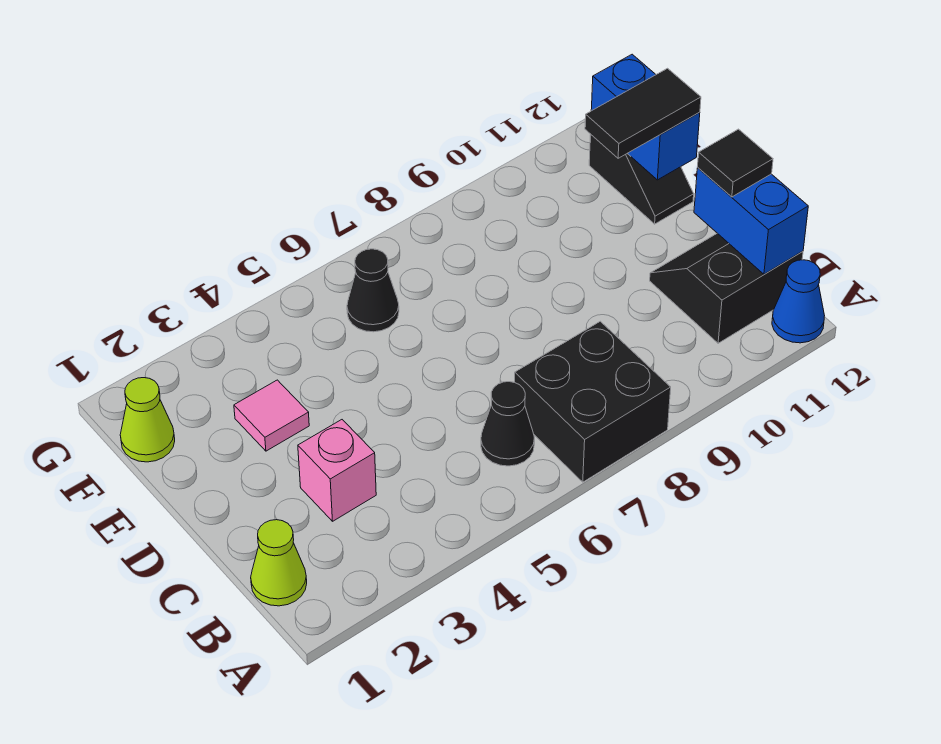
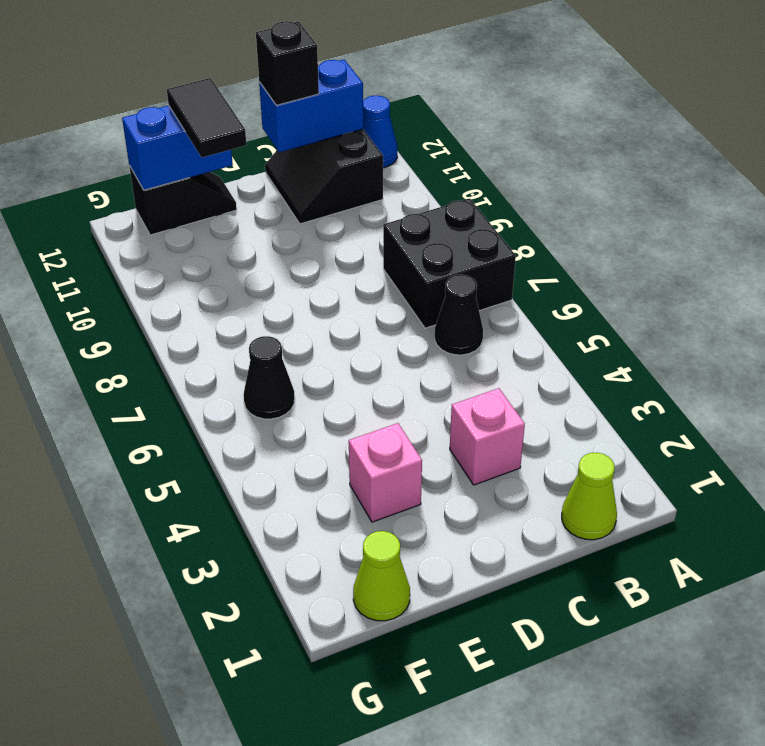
black 1x1 tile [698,129,773,197] -> black 1x1 brick [256,21,319,105]
pink 1x1 tile [234,380,309,451] -> pink 1x1 brick [349,423,422,522]

